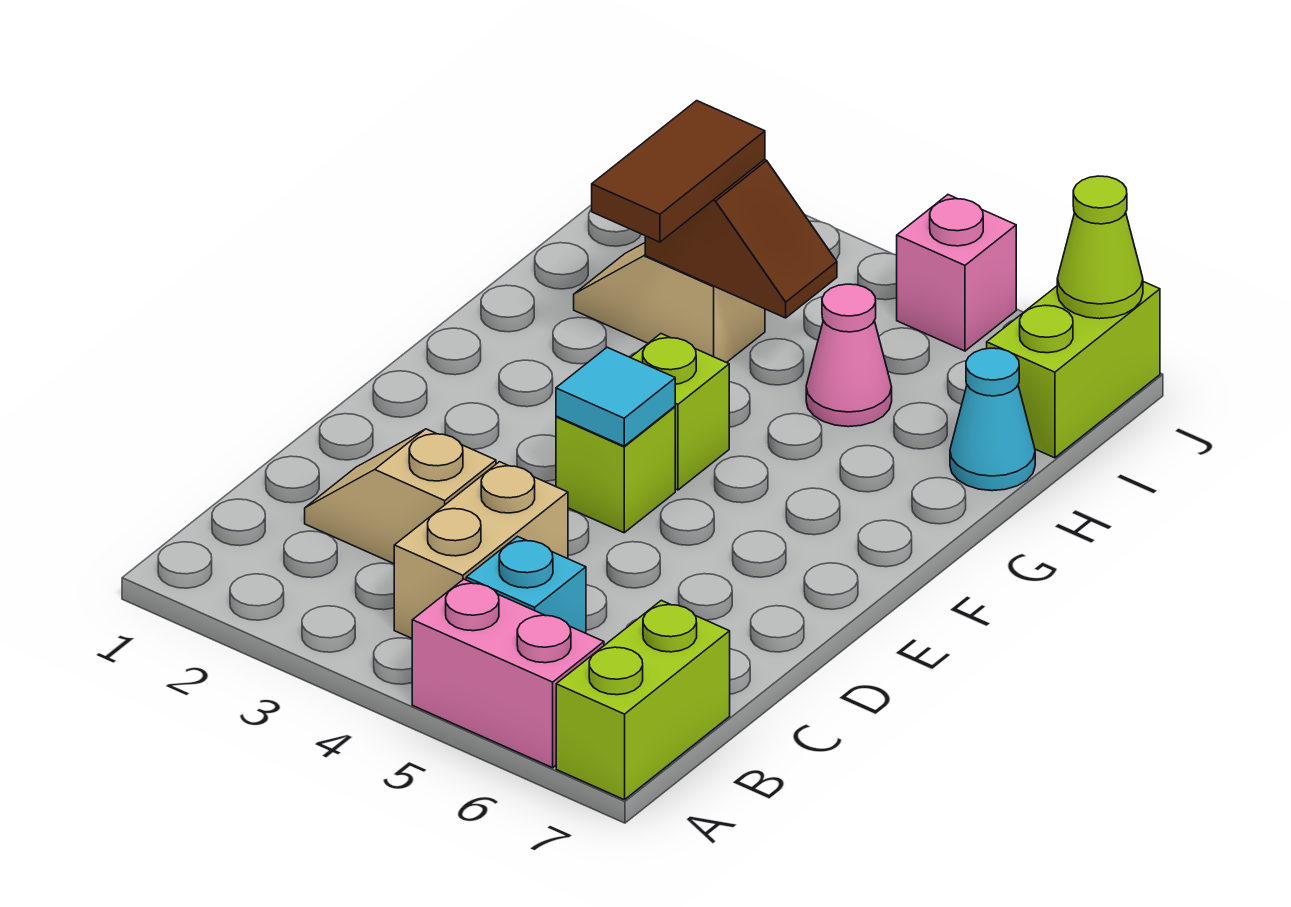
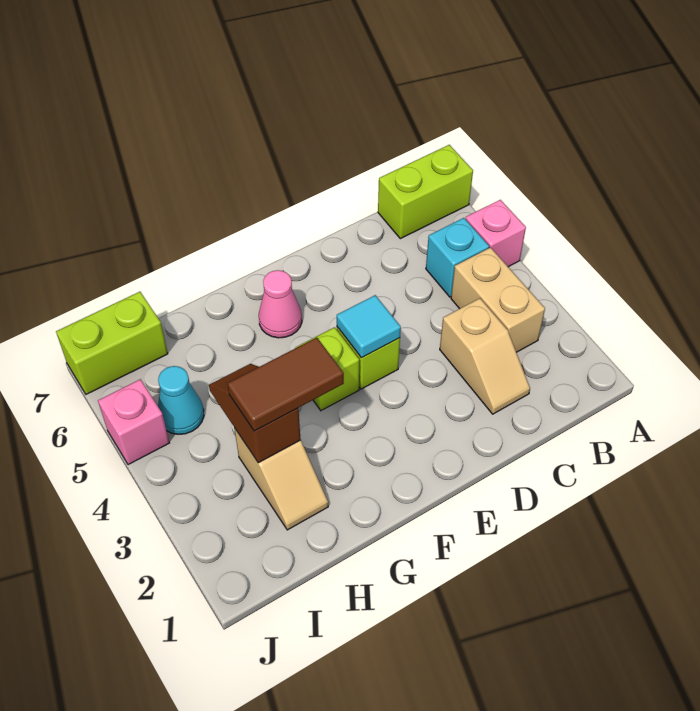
pink 1x2 brick [412,579,604,768] -> pink 1x1 brick [466,200,526,267]
tan 1x2 brick [394,462,568,638] -> tan 1x2 brick turned to [451,247,545,352]
pink 1x1 cone [806,284,892,427] -> pink 1x1 cone moved to [259,270,302,338]
cyan 1x1 cone [950,348,1035,491] -> cyan 1x1 cone moved to [158,366,204,434]
lime 1x1 cone [1057,176,1143,319] -> none

